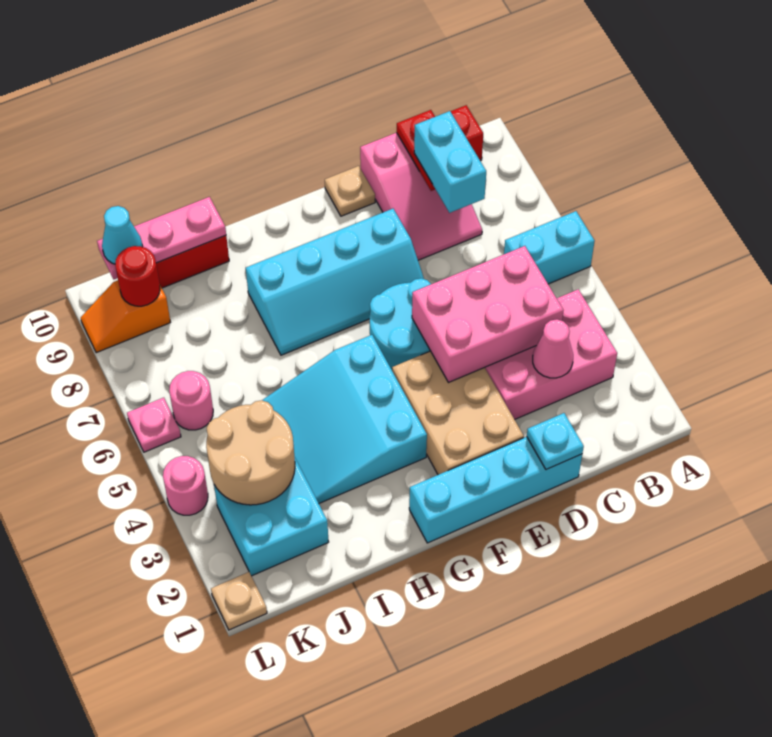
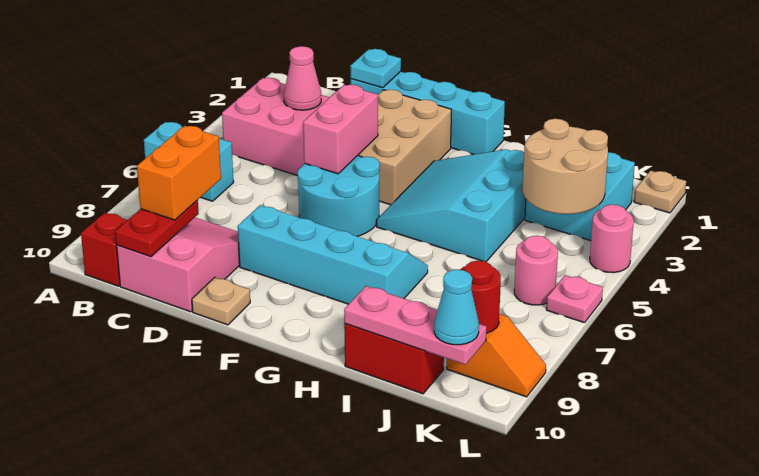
pink 2x3 brick [412,246,564,383] -> pink 1x2 brick [303,85,378,174]
cyan 1x2 brick [414,111,486,213] -> orange 1x2 brick [137,126,221,220]
cyan 3x3 slope [262,335,427,503] -> cyan 3x3 slope turned to [377,149,526,262]

